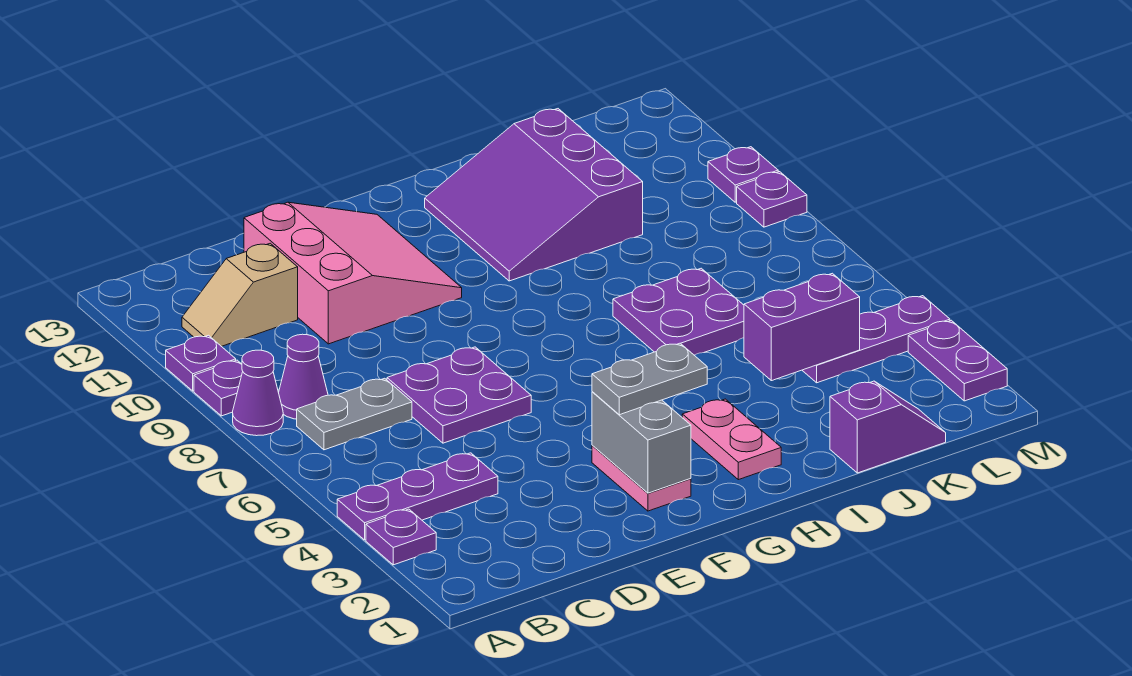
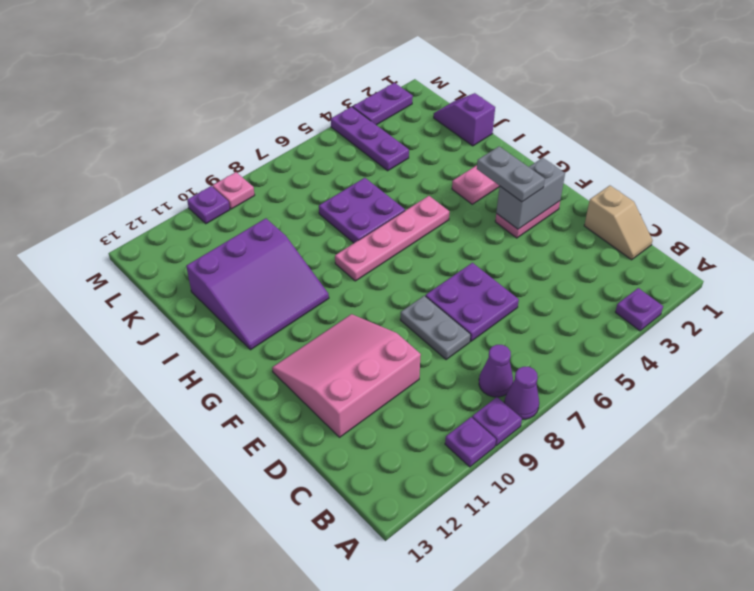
purple 1x3 plate [337,453,498,540] -> none
grey 1x2 plate [297,378,412,450] -> grey 1x2 plate moved to [400,296,471,360]
tan 1x2 slope [182,243,298,346] -> tan 1x2 slope moved to [584,186,653,260]
none -> pink 1x4 plate [335,196,449,281]
purple 1x2 brick [744,273,860,381] -> none
purple 1x1 plate [737,172,807,227] -> pink 1x1 plate [213,172,255,209]

